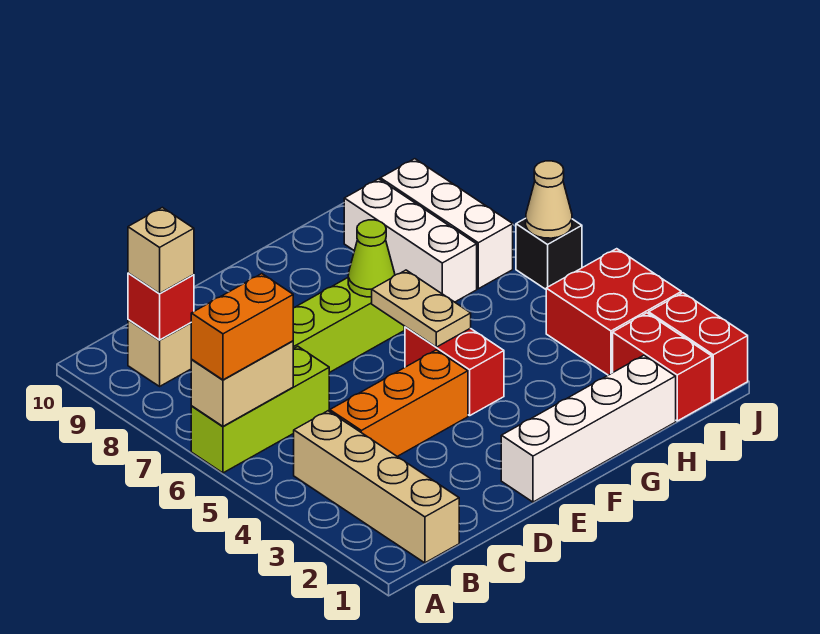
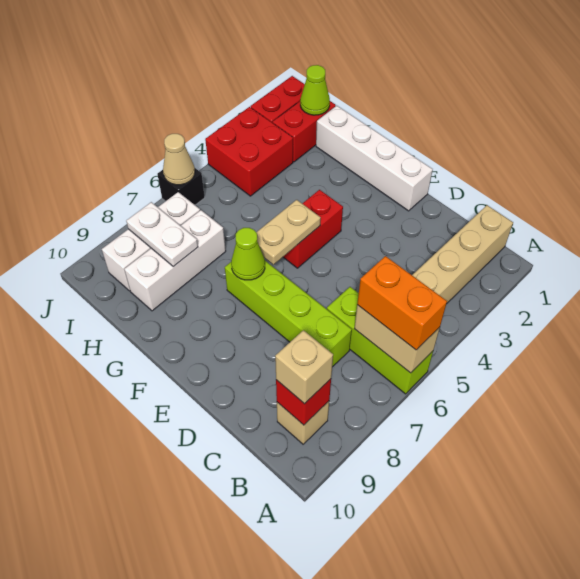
orange 1x3 brick [330,350,468,457] -> none
none -> white 1x2 plate [126,202,198,267]
none -> lime 1x1 cone [300,65,330,115]

